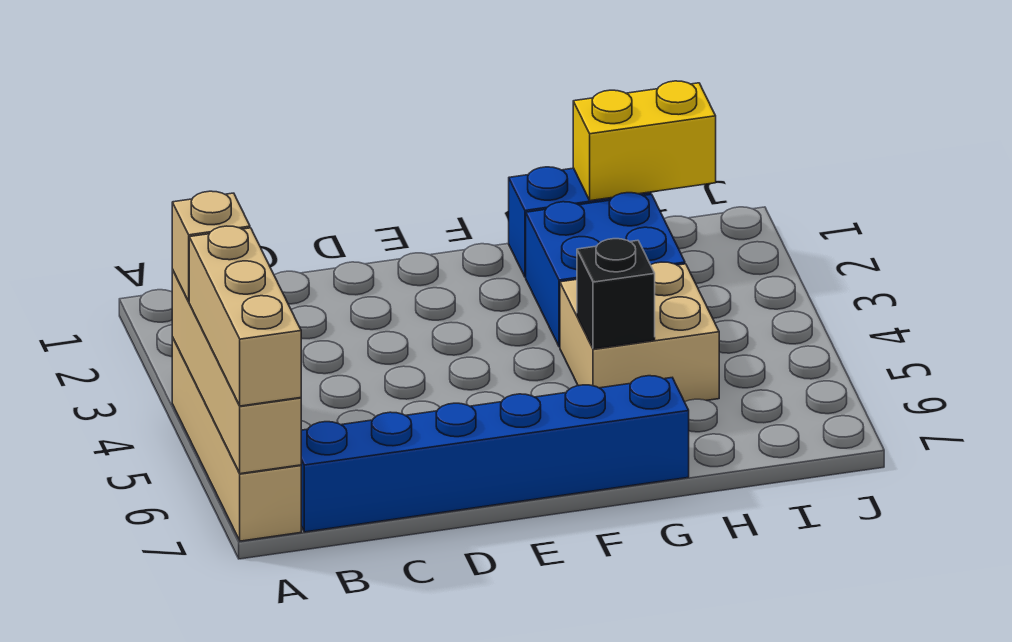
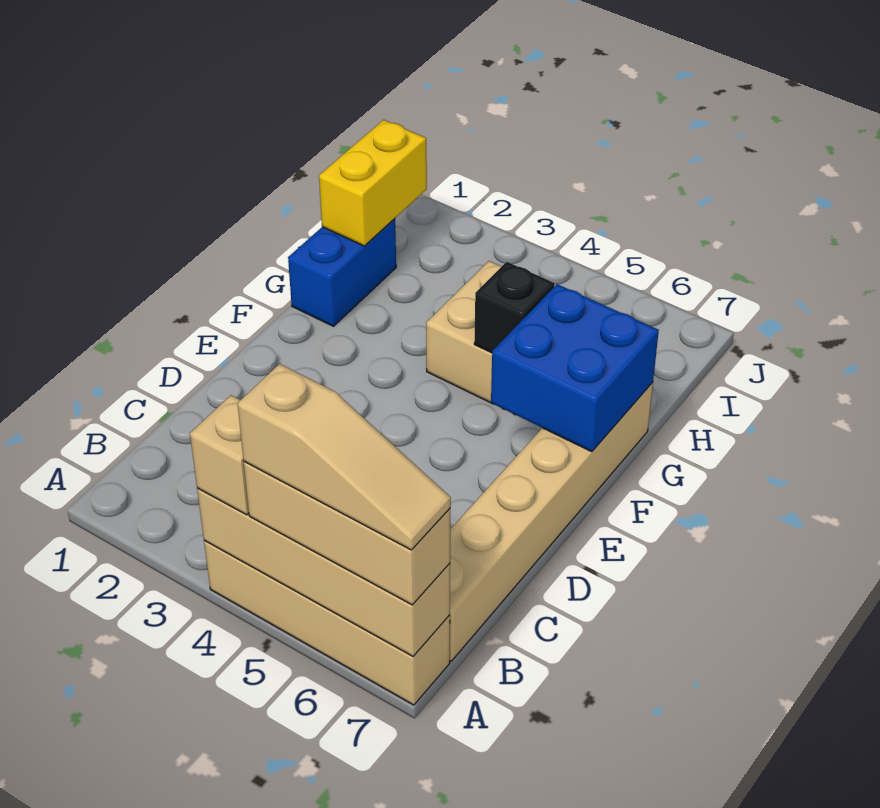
none -> tan 1x3 slope [238,364,451,550]
blue 1x6 brick [301,376,689,532] -> tan 1x6 brick [450,382,653,661]
blue 2x2 brick [526,193,685,347] -> blue 2x2 brick moved to [491,284,659,452]

